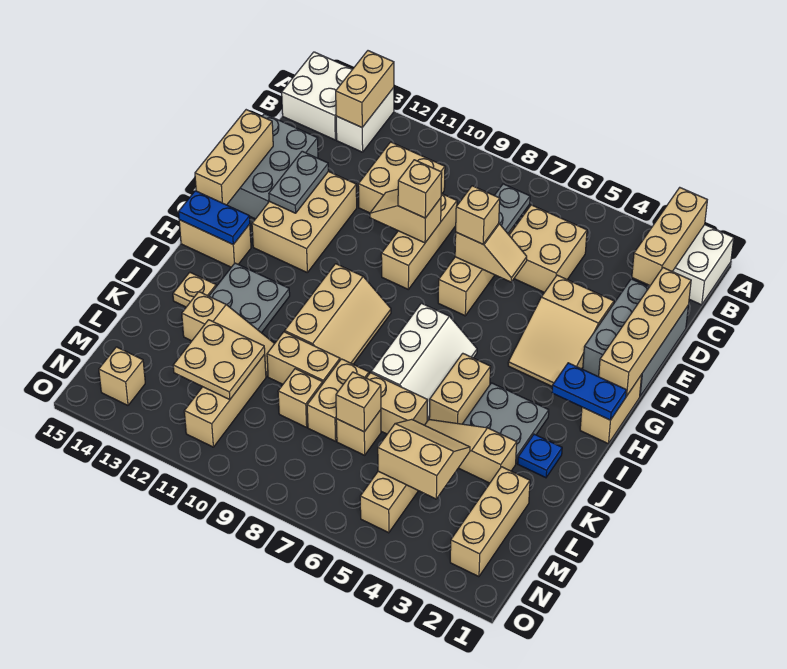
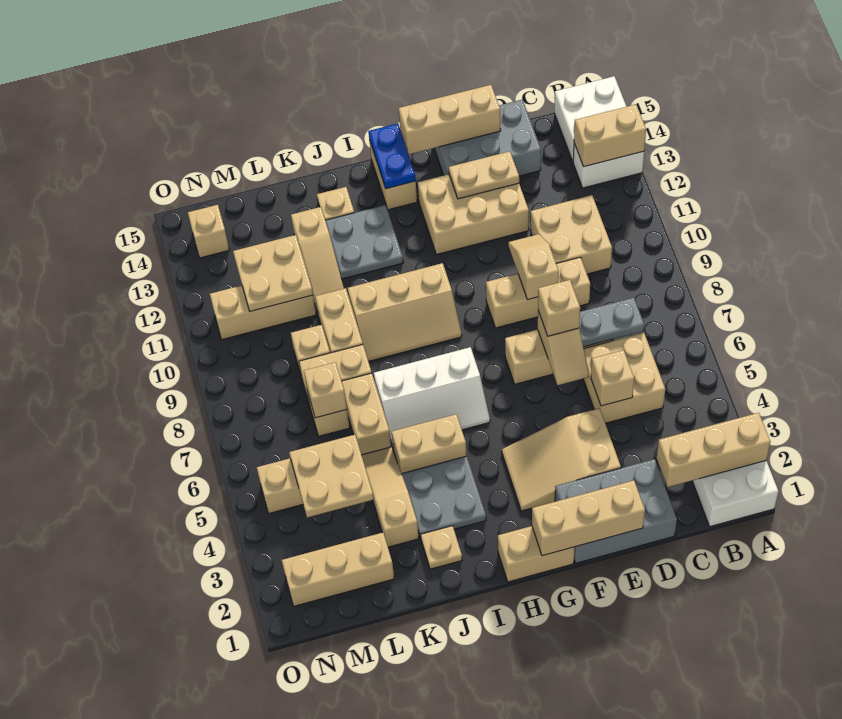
tan 1x4 brick [599,268,691,396] -> tan 1x3 brick [532,480,645,556]
tan 1x1 brick [398,160,442,218] -> tan 1x1 brick moved to [591,350,634,406]
grey 1x2 plate [269,151,328,213] -> tan 1x2 plate [449,151,519,199]
blue 1x2 plate [552,363,626,420] -> none
blue 1x1 plate [518,434,562,478] -> tan 1x1 plate [420,526,462,569]
tan 2x2 slope [378,419,470,499] -> tan 2x2 plate [289,435,374,517]

